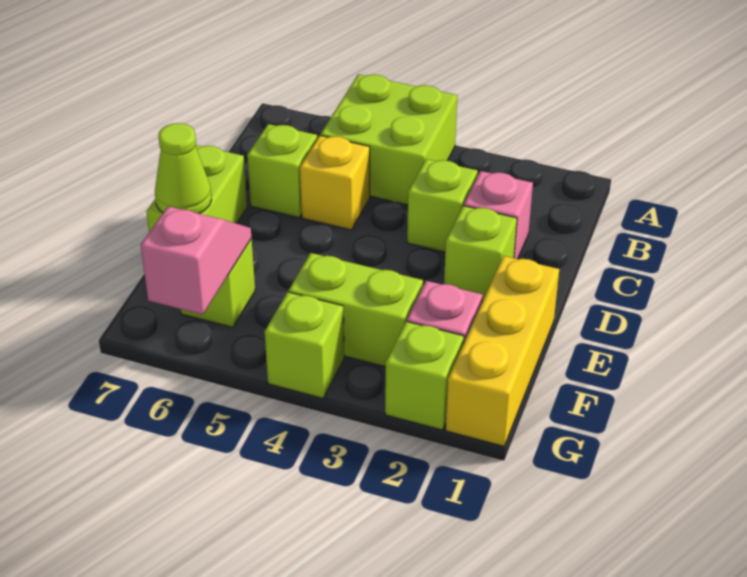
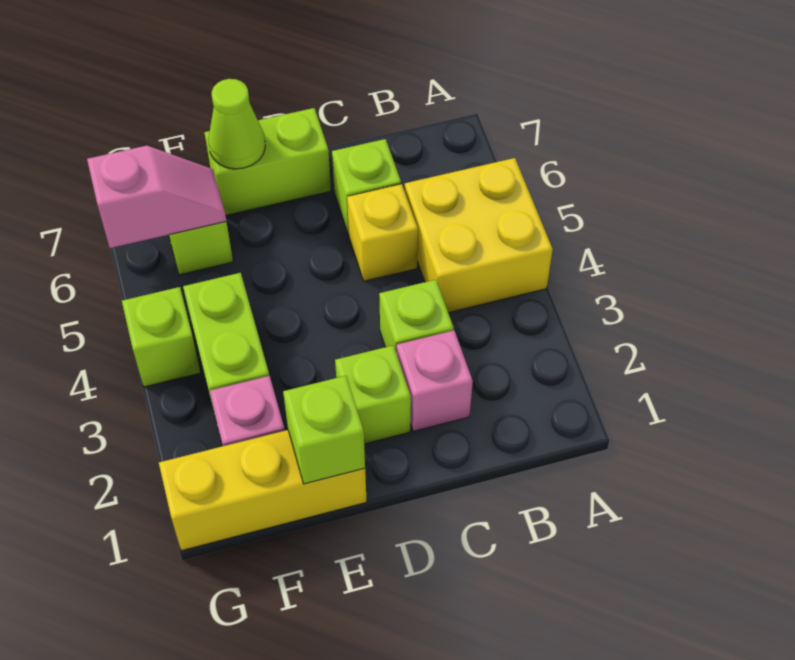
lime 2x2 brick [321,74,457,205] -> yellow 2x2 brick [405,158,553,313]
lime 1x1 brick [385,322,464,430] -> lime 1x1 brick moved to [283,376,365,484]

